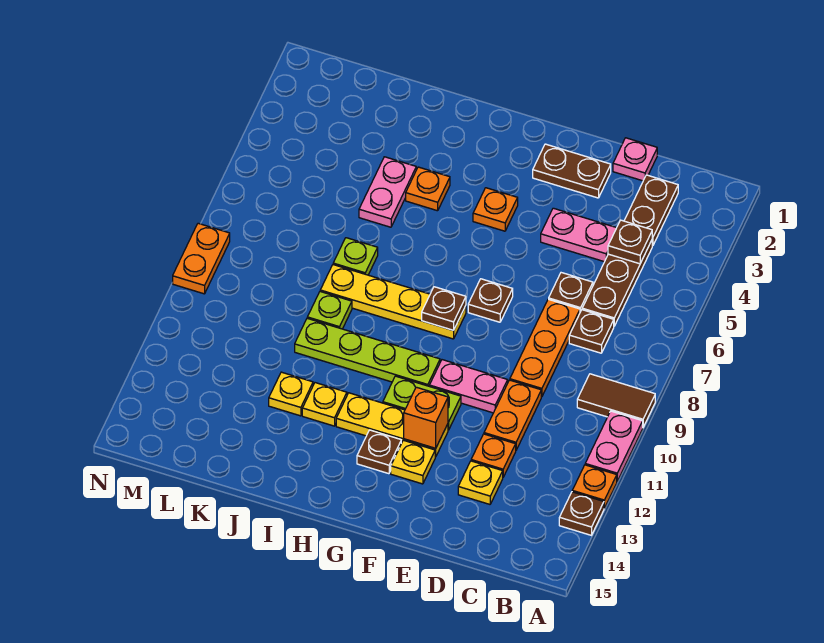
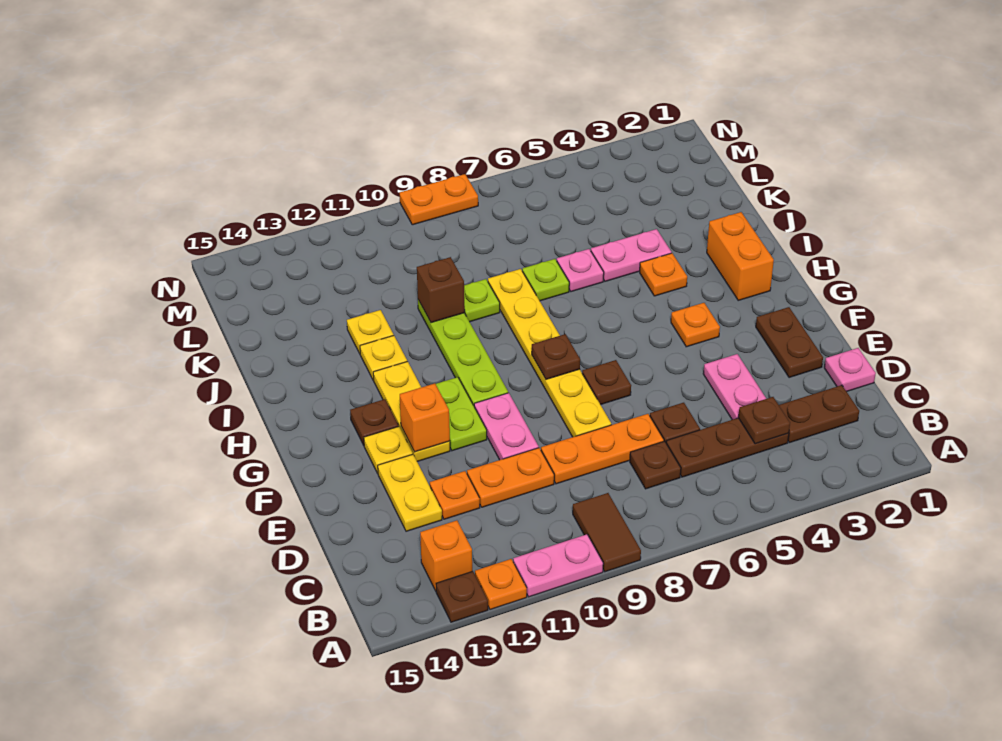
none -> orange 1x1 brick [420,520,472,591]
yellow 1x1 plate [458,461,503,504] -> yellow 1x2 plate [378,454,442,531]
yellow 1x4 plate [320,265,466,339] -> yellow 1x6 plate [488,269,611,437]
none -> orange 1x2 brick [707,212,774,300]
none -> pink 1x1 plate [557,249,604,292]
none -> brown 1x1 brick [417,257,465,323]

